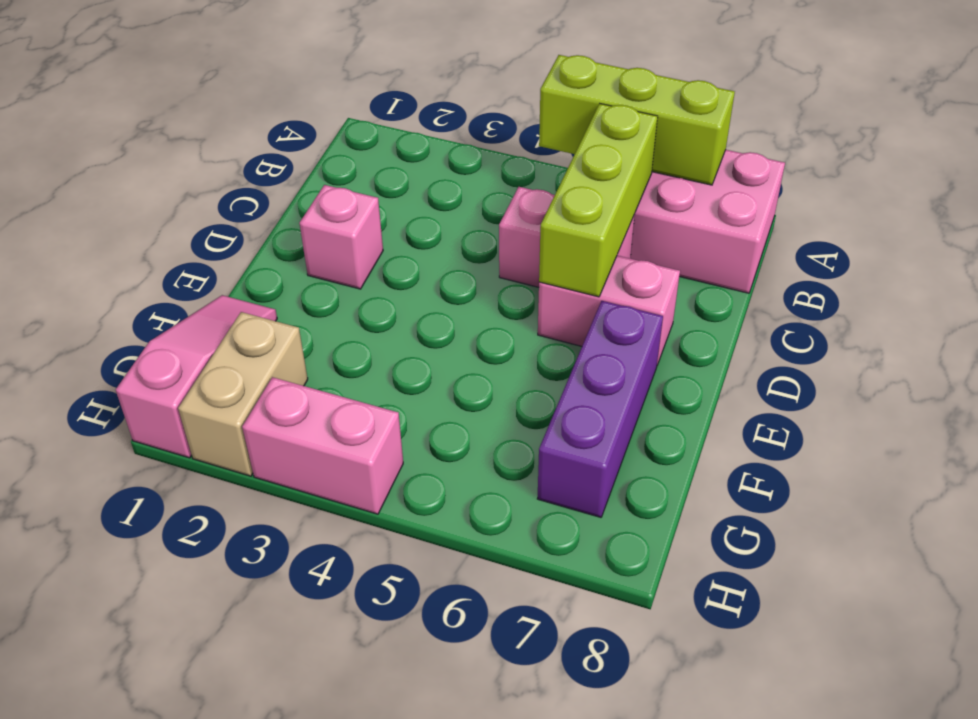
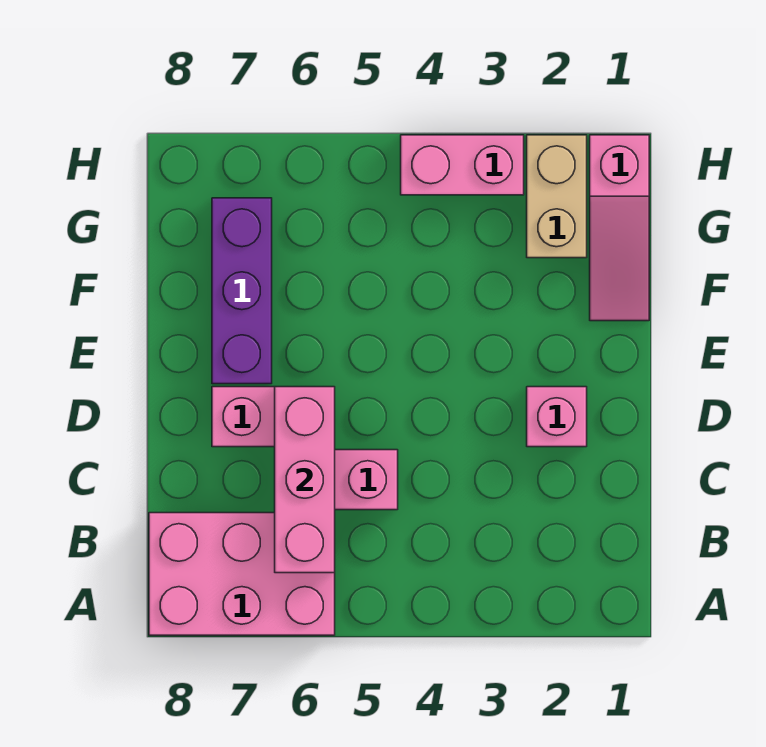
lime 1x3 brick [539,55,735,185] -> none
lime 1x3 brick [539,104,658,297] -> pink 1x3 brick [275,387,335,573]

